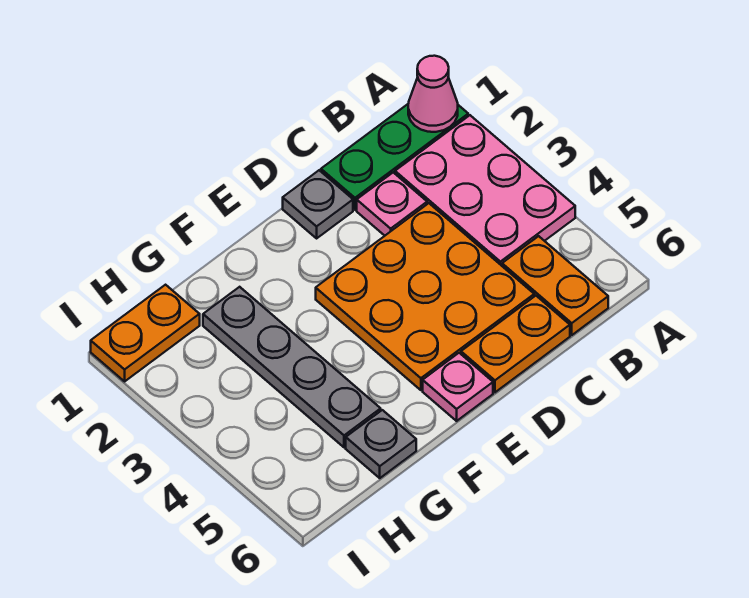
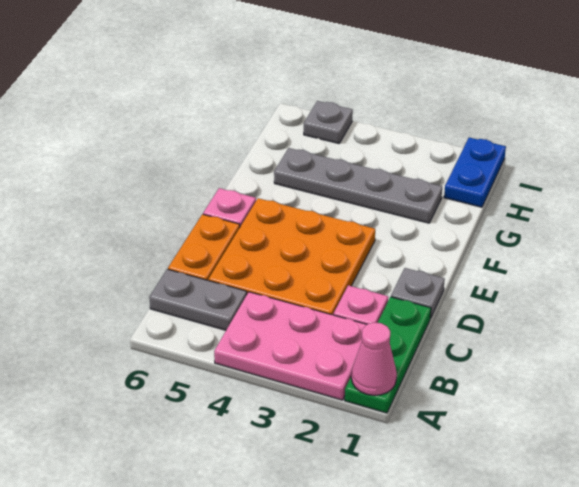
orange 1x2 plate [502,236,608,335] -> grey 1x2 plate [149,269,247,330]
grey 1x1 plate [346,410,416,478] -> grey 1x1 plate moved to [304,101,353,144]
orange 1x2 plate [91,285,200,381] -> blue 1x2 plate [444,138,506,207]

